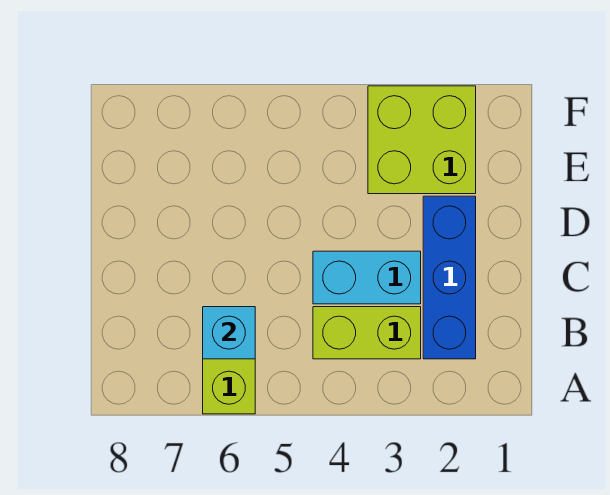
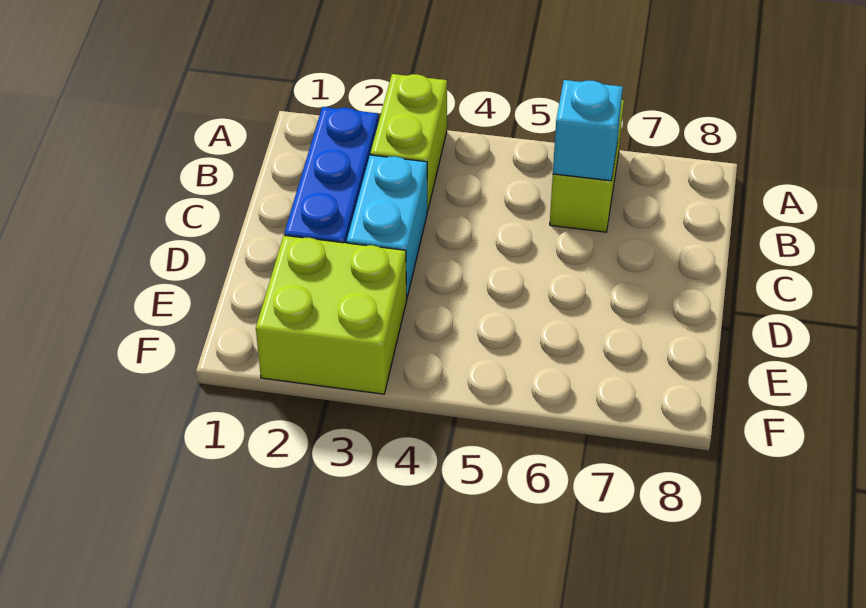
lime 1x2 brick [313,307,421,359] -> lime 1x2 brick turned to [370,74,447,211]
cyan 1x2 brick [313,251,421,304] -> cyan 1x2 brick turned to [347,155,427,297]

